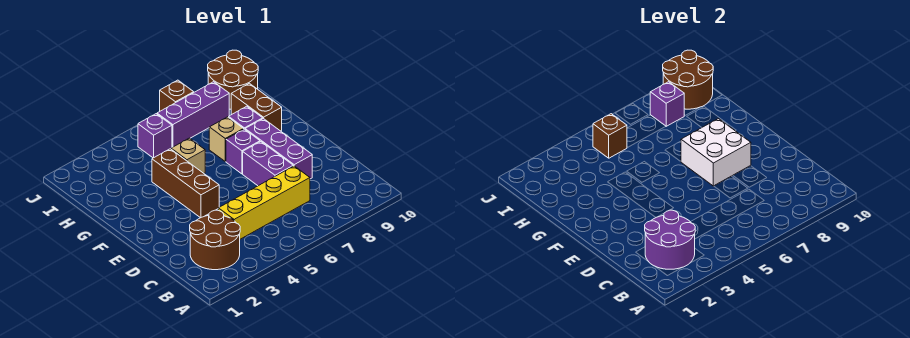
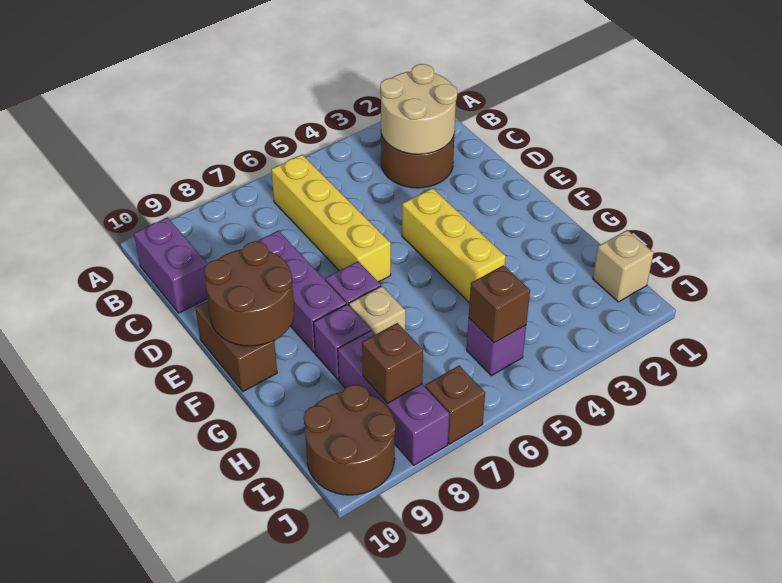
purple 2x2 round brick [645,210,695,269] -> tan 2x2 round brick [380,64,457,154]
yellow 1x4 brick [218,166,310,239] -> yellow 1x4 brick turned to [271,155,391,282]
purple 1x2 brick [243,142,293,186] -> purple 1x2 brick moved to [134,218,208,313]
brown 1x3 brick [152,149,219,218] -> yellow 1x3 brick [402,188,506,303]
white 2x2 brick [681,119,751,186] -> none
tan 1x1 brick [171,138,205,173] -> tan 1x1 brick moved to [593,230,653,302]
brown 1x2 brick [231,83,282,131] -> brown 1x2 brick moved to [195,301,277,392]
purple 1x3 brick [157,82,229,147] -> purple 1x3 brick turned to [338,330,449,465]
purple 1x1 brick [650,82,684,126] -> brown 1x1 brick [362,323,423,403]
brown 2x2 round brick [663,50,713,109] -> brown 2x2 round brick moved to [204,241,294,346]

